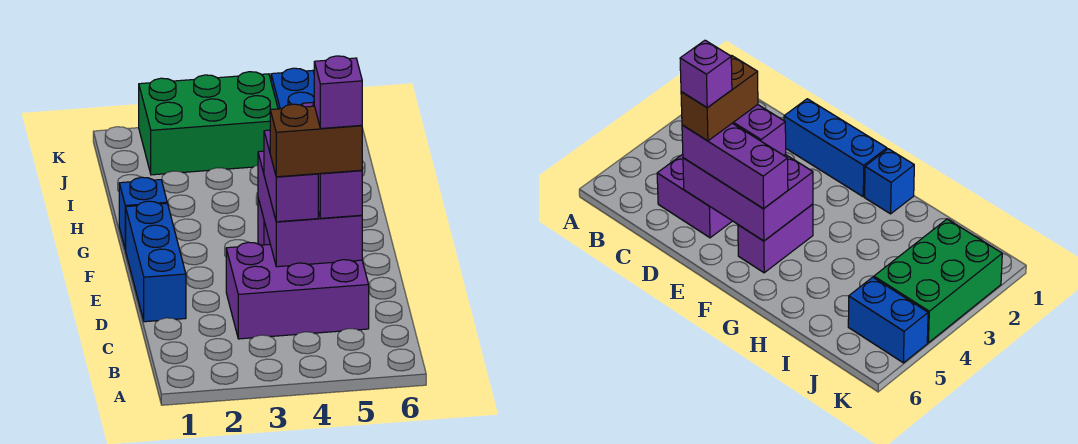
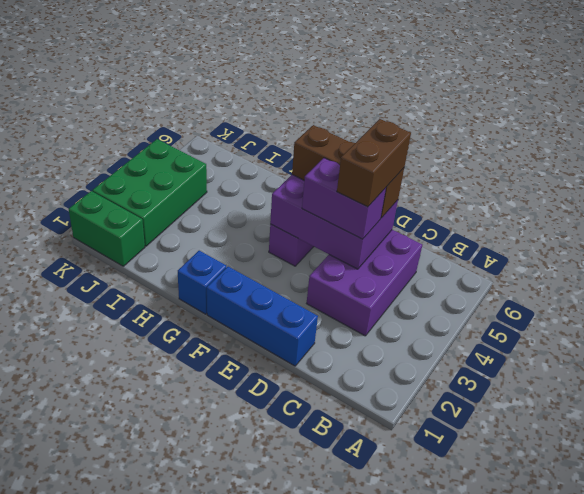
purple 1x3 brick [302,102,362,218] -> brown 1x3 brick [292,125,404,218]
purple 1x1 brick [314,56,362,128] -> none
none -> green 1x2 brick [69,191,145,266]
blue 1x2 brick [271,68,314,109] -> none

